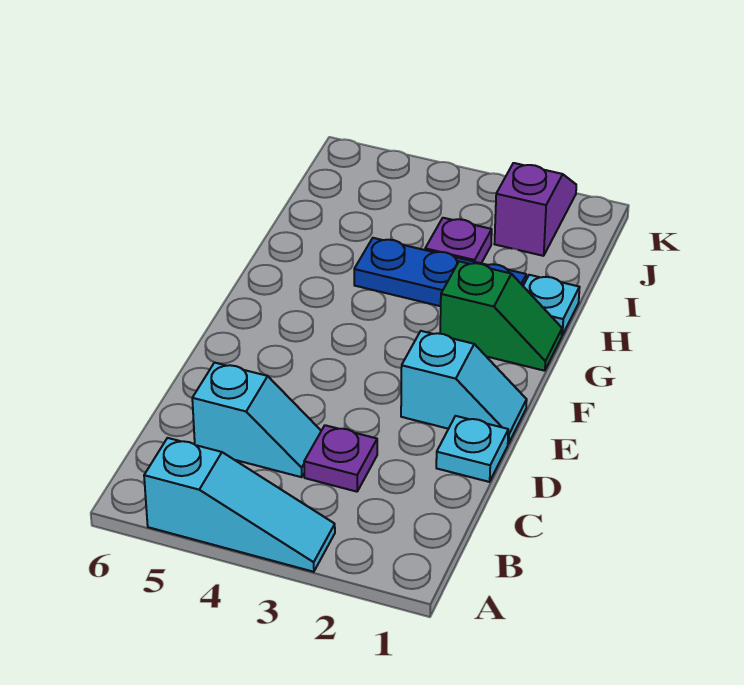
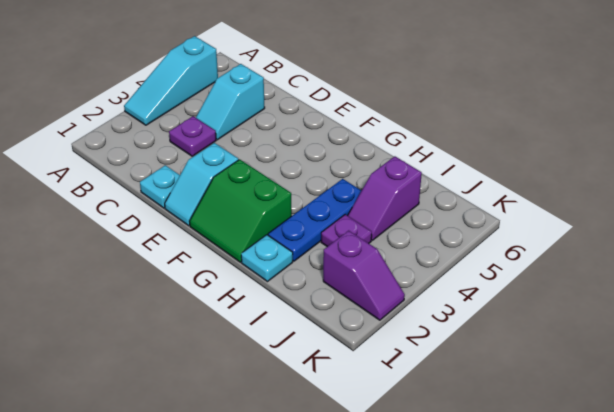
green 1x2 slope [440,261,562,371] -> green 2x2 slope [190,159,292,262]
none -> purple 1x2 slope [348,156,422,240]

